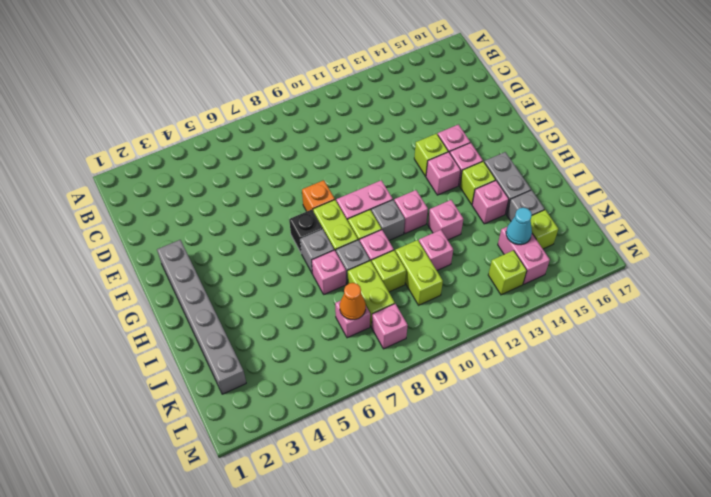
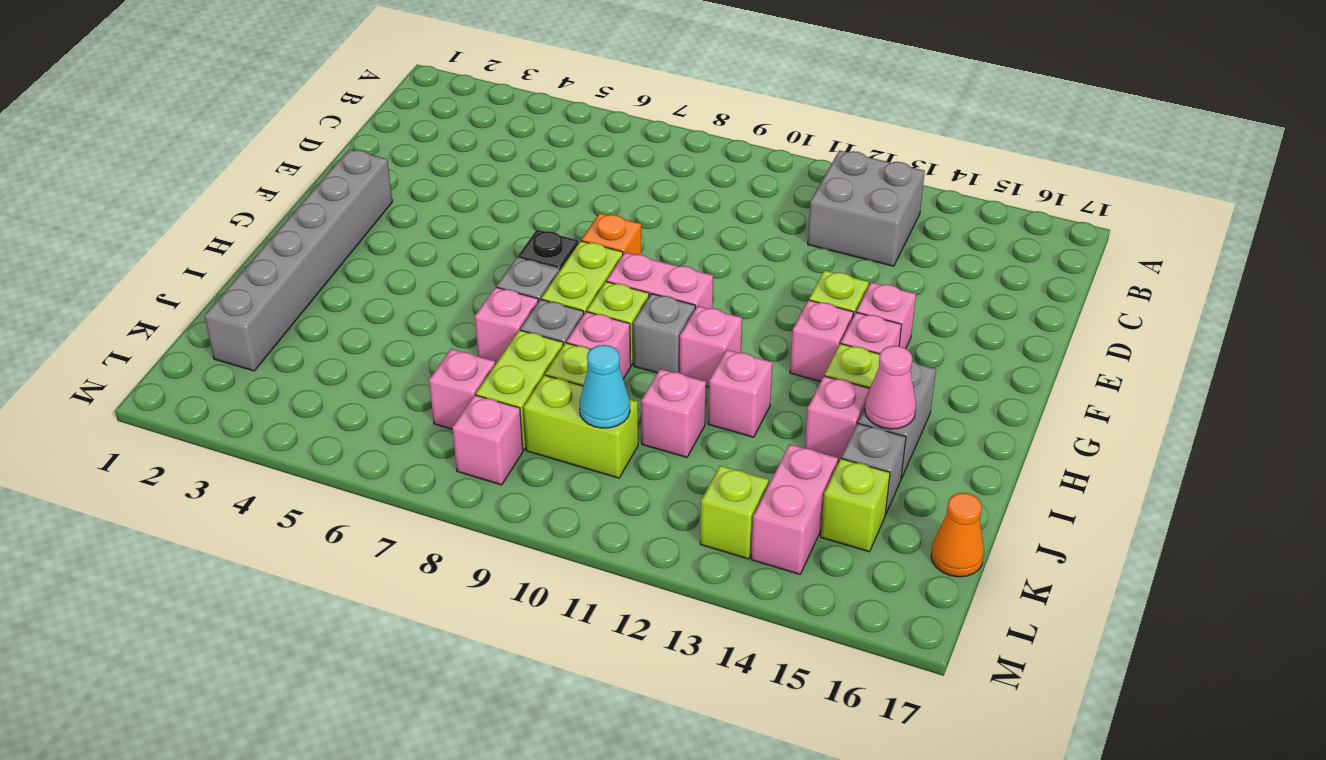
none -> grey 2x2 brick [808,150,925,266]
none -> pink 1x1 cone [865,346,916,429]
lime 1x2 brick [395,240,443,305] -> lime 1x2 brick turned to [523,375,638,478]
orange 1x1 cone [340,283,366,320] -> orange 1x1 cone moved to [931,493,984,577]
cyan 1x1 cone [506,208,532,245] -> cyan 1x1 cone moved to [580,345,630,428]

